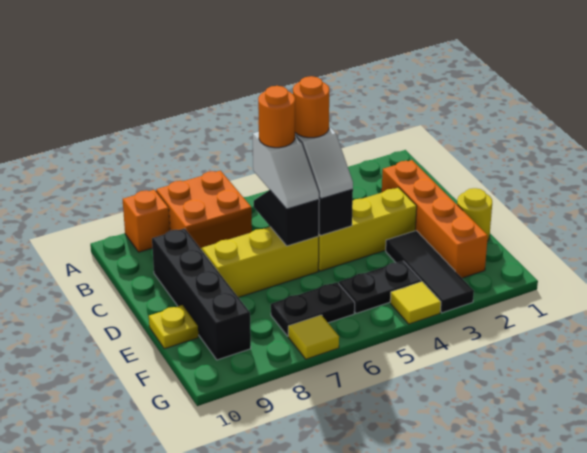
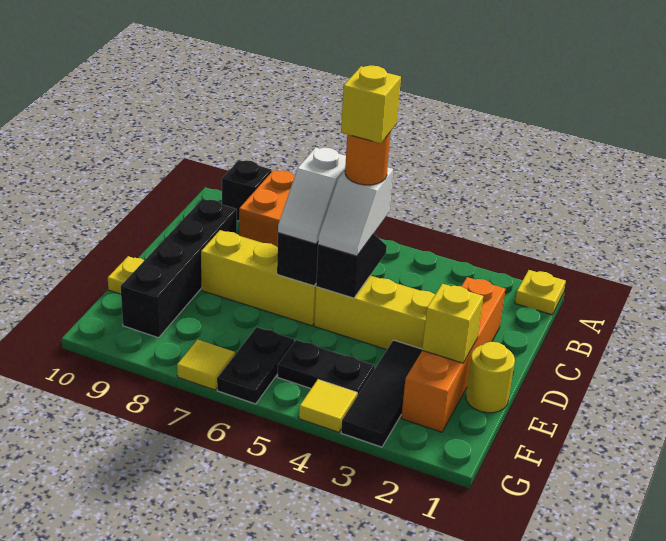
none -> yellow 1x1 plate [515,270,566,315]
orange 1x1 brick [123,190,170,252] -> black 1x1 brick [222,160,272,221]
none -> yellow 1x1 brick [341,65,401,143]
orange 1x1 round brick [258,86,295,148] -> none
none -> yellow 1x1 brick [422,284,483,363]
black 1x2 plate [271,282,355,336] -> black 1x2 plate turned to [217,327,294,404]

